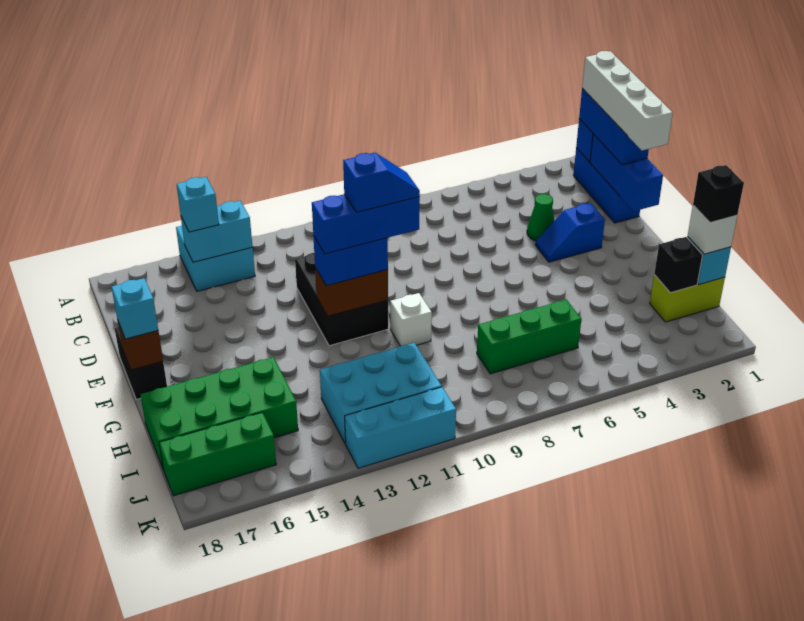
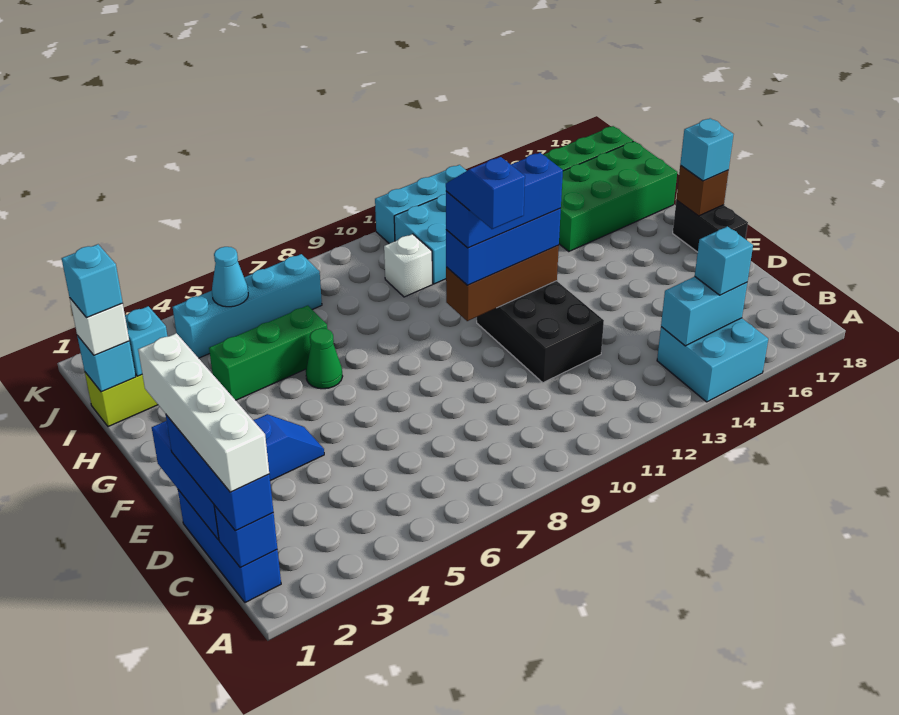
green 1x1 cone [527,194,555,241] -> green 1x1 cone moved to [306,328,343,389]
blue 1x2 slope [343,153,420,212] -> blue 1x2 slope turned to [446,157,525,229]
brown 1x2 brick [315,268,388,316] -> brown 1x3 brick [446,245,559,321]
blue 1x2 brick [313,236,388,286] -> blue 1x3 brick [446,208,561,285]
white 1x1 brick [390,293,432,346] -> white 1x1 brick moved to [384,234,432,297]
black 1x1 brick [693,165,744,223] -> cyan 1x1 brick [62,244,123,318]
black 1x1 brick [654,237,703,293] -> cyan 1x1 brick [125,306,168,376]
green 1x3 brick [477,300,581,374] -> green 1x3 brick moved to [209,306,327,400]
none -> cyan 1x4 brick [173,254,322,358]
none -> cyan 1x1 cone [212,247,248,307]

